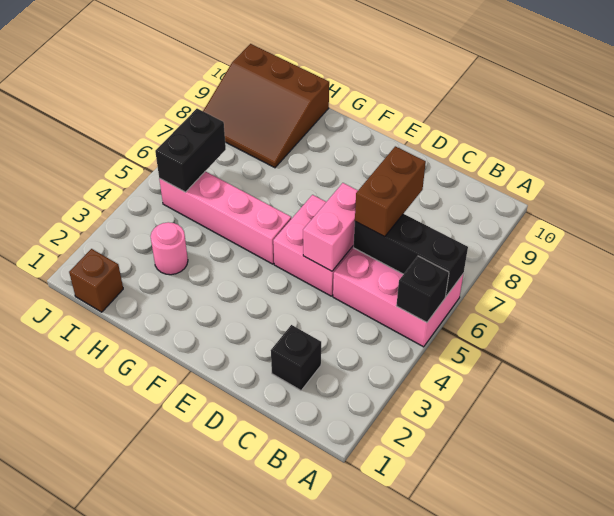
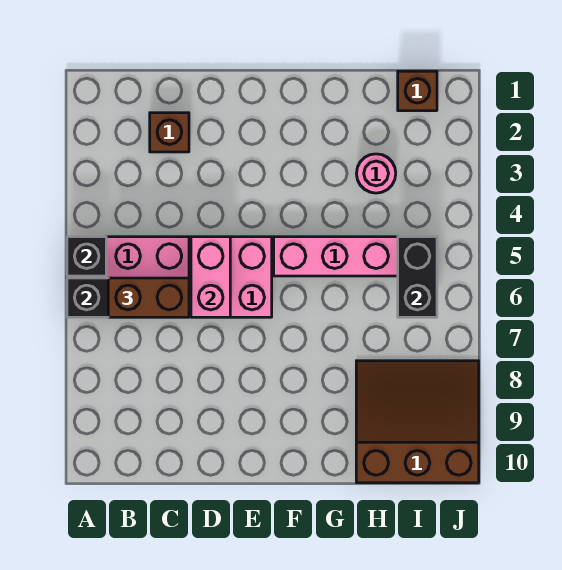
black 1x1 brick [271,325,321,390] -> brown 1x1 brick [150,113,189,152]
brown 1x2 brick [355,146,426,237] -> brown 1x2 brick turned to [108,278,189,317]

